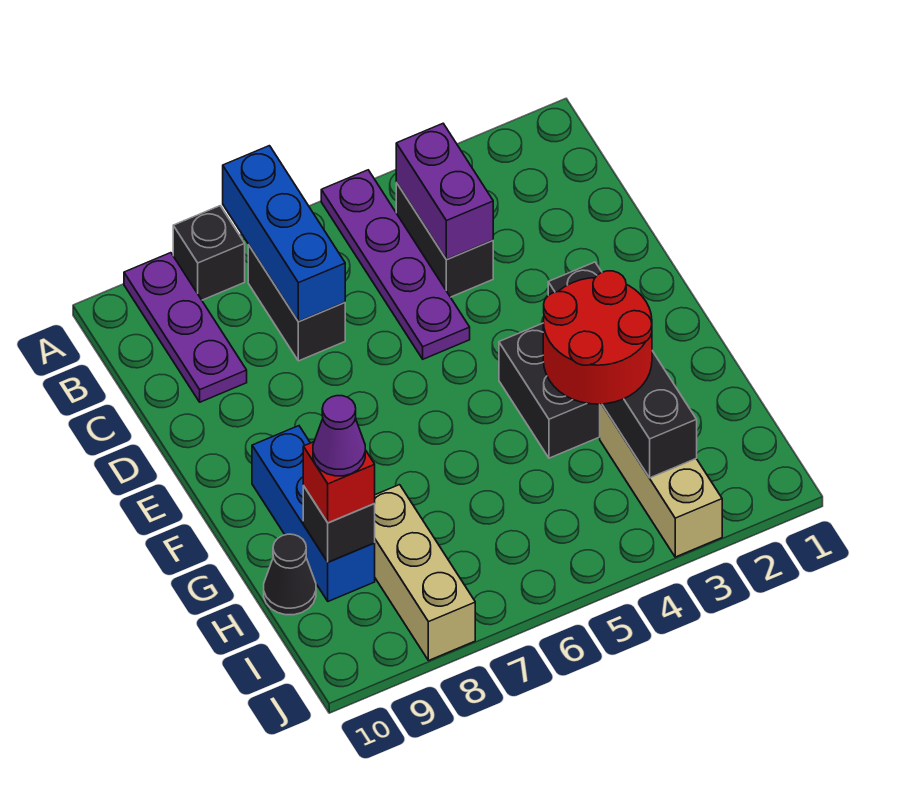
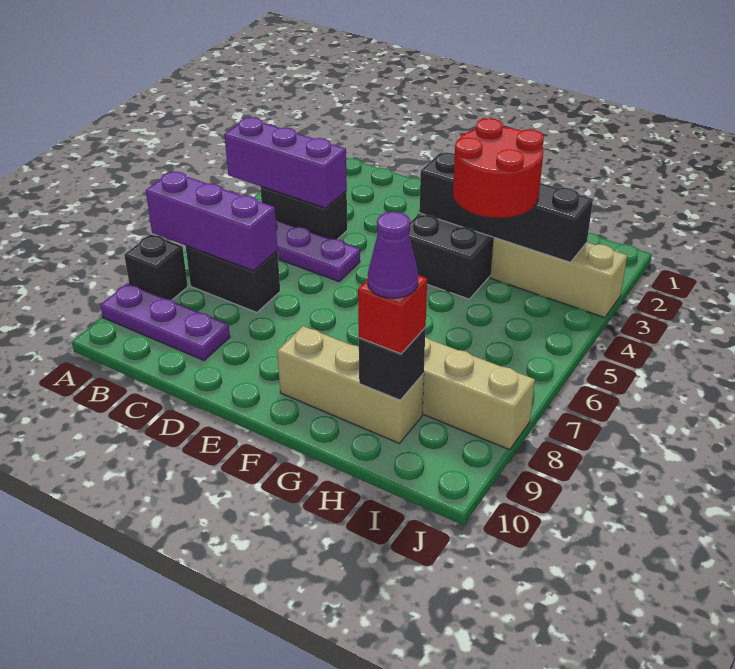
blue 1x3 brick [223,146,345,322] -> purple 1x3 brick [146,172,278,271]
purple 1x2 brick [396,124,493,259] -> purple 1x3 brick [224,117,347,208]
blue 1x3 brick [252,426,375,601] -> tan 1x3 brick [277,326,424,443]
black 1x1 cone [264,534,316,615] -> none

